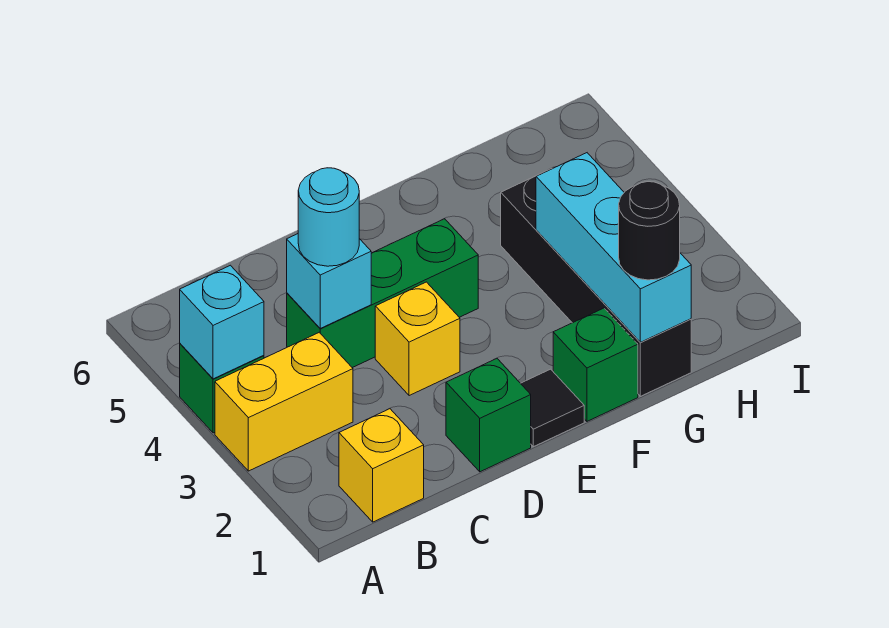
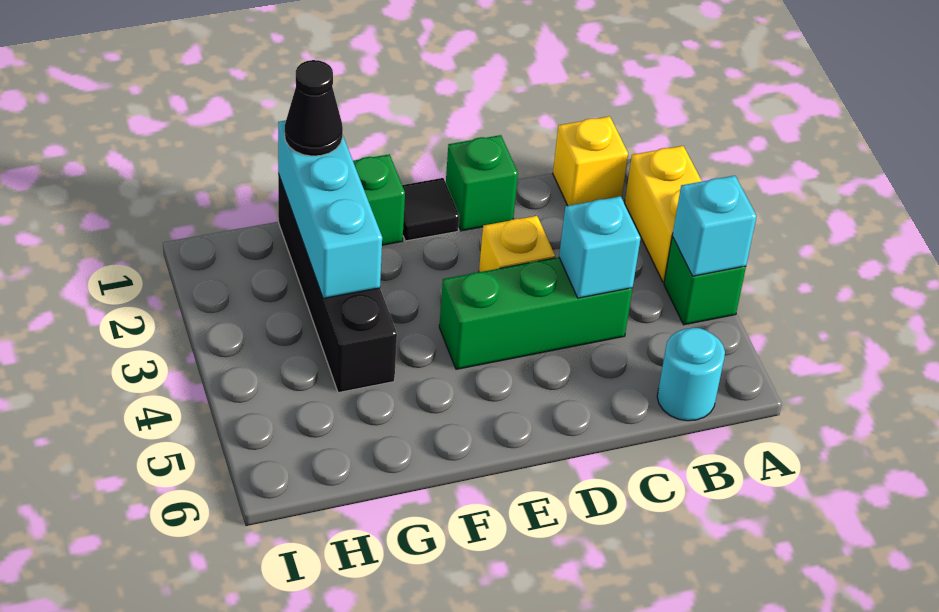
yellow 1x2 brick [215,332,353,471] -> yellow 1x2 brick turned to [625,146,702,282]
cyan 1x1 round brick [298,168,359,266] -> cyan 1x1 round brick moved to [657,328,725,421]
black 1x1 round brick [619,182,680,280] -> black 1x1 cone [285,60,343,156]

